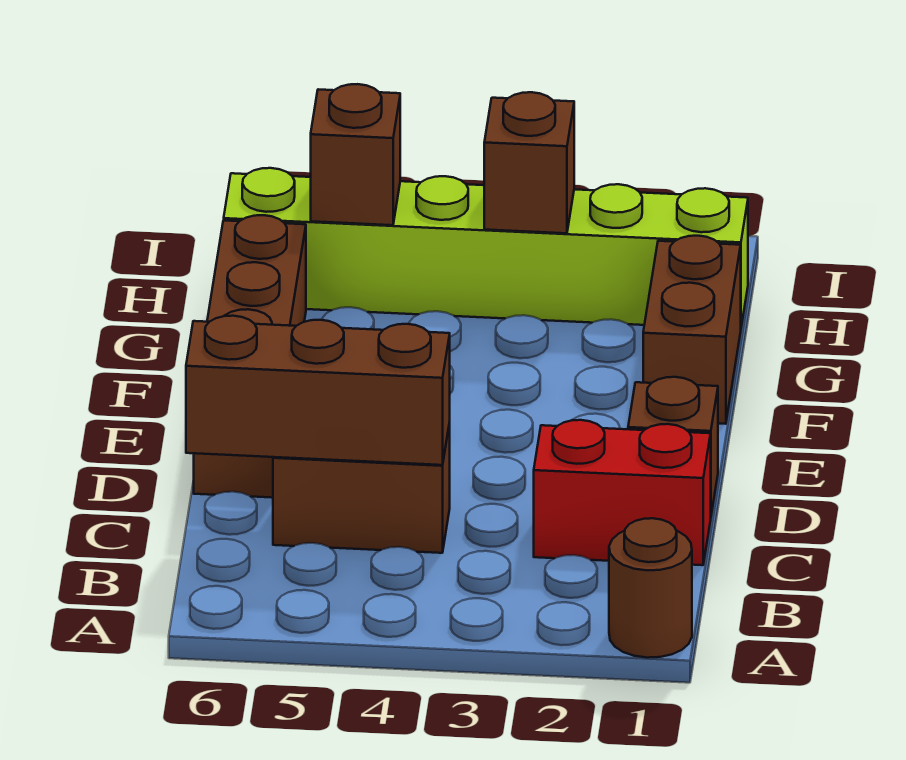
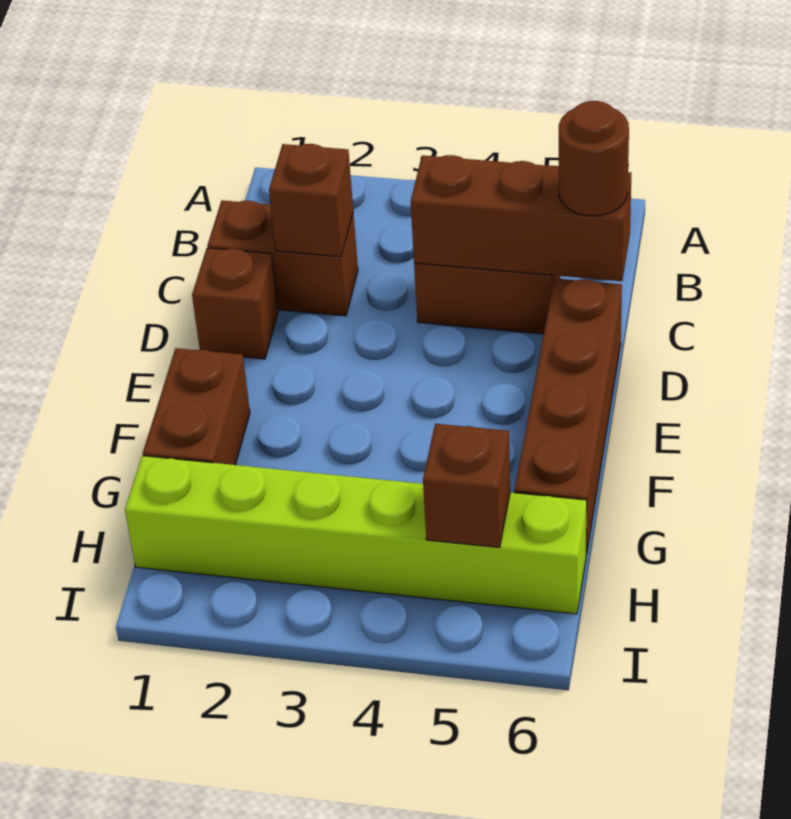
brown 1x1 round brick [609,518,692,658] -> brown 1x1 round brick moved to [559,101,629,216]
red 1x2 brick [534,420,711,565] -> brown 1x2 brick [207,200,358,316]
brown 1x1 brick [484,92,574,233] -> brown 1x1 brick moved to [269,144,353,257]

